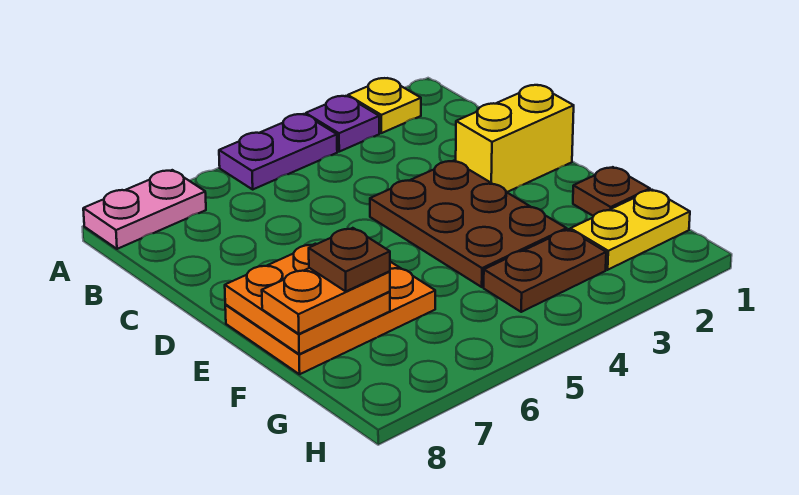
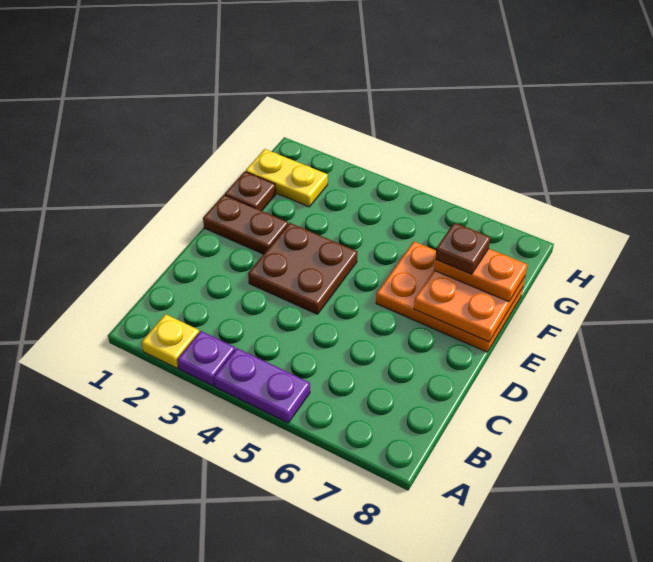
pink 1x2 plate [83,170,206,249] -> none
yellow 1x2 brick [456,85,574,192] -> none
brown 2x3 plate [370,161,566,287] -> brown 2x2 plate [248,223,357,314]
brown 1x2 plate [484,229,606,312] -> brown 1x2 plate moved to [203,195,288,254]

